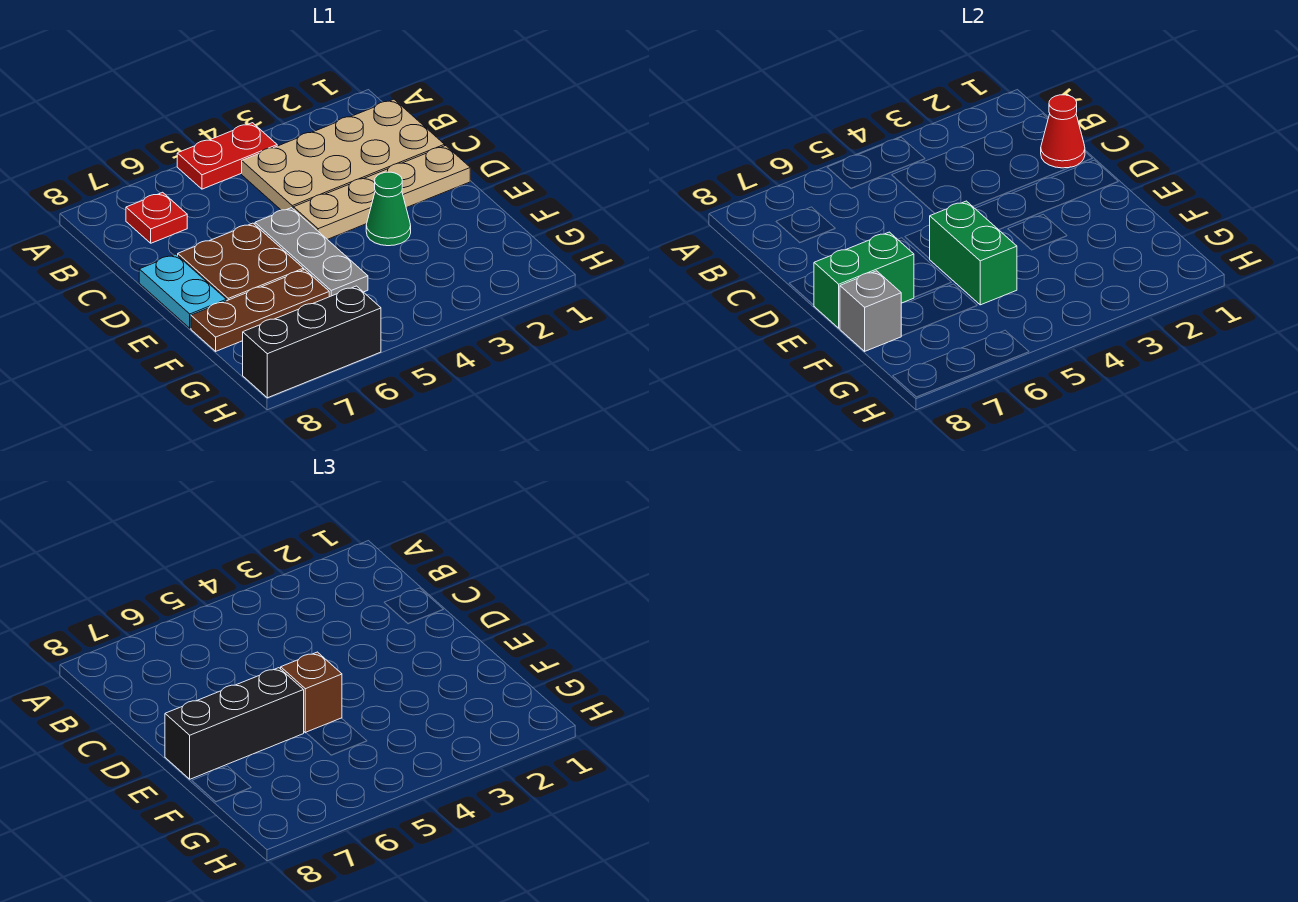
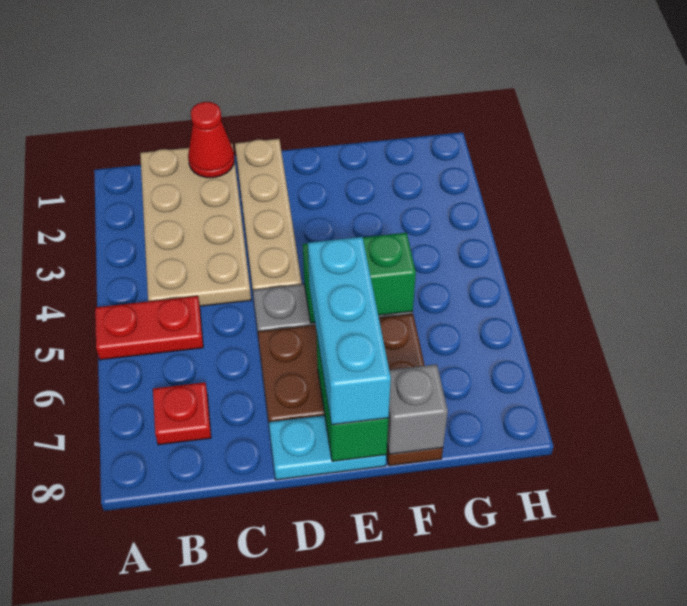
red 1x2 plate [177,123,277,189] -> red 1x2 plate turned to [95,296,203,360]
green 1x1 cone [366,172,411,246] -> none
brown 1x1 brick [281,652,342,733] -> none
black 1x3 brick [165,668,304,779] -> cyan 1x3 brick [308,237,391,425]
black 1x3 brick [243,286,381,398] -> none

